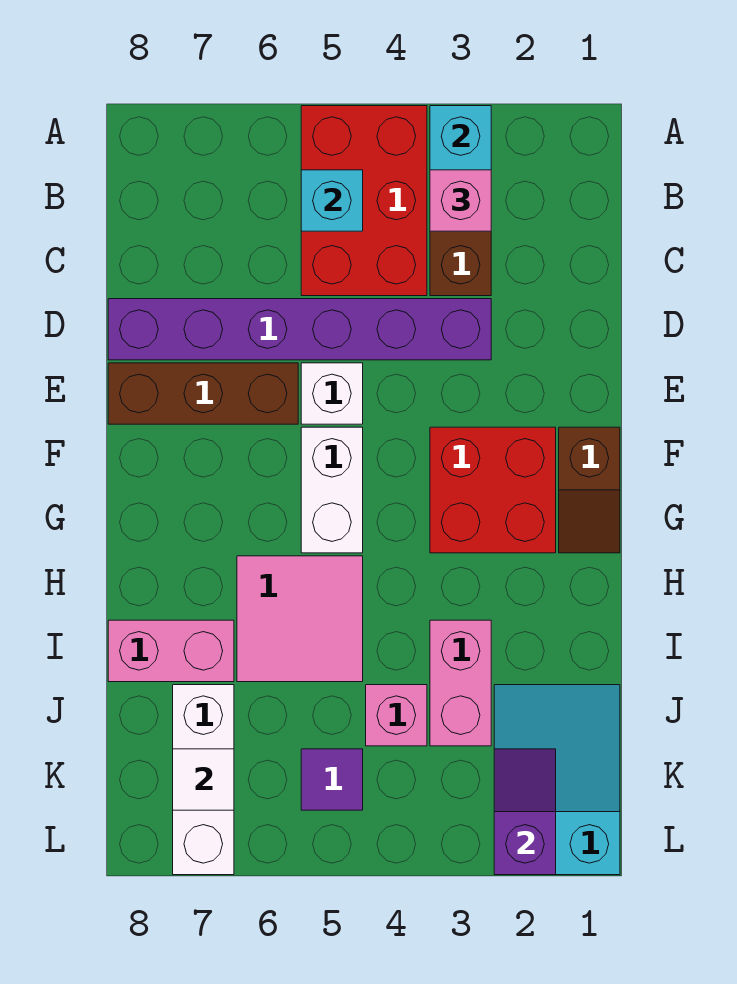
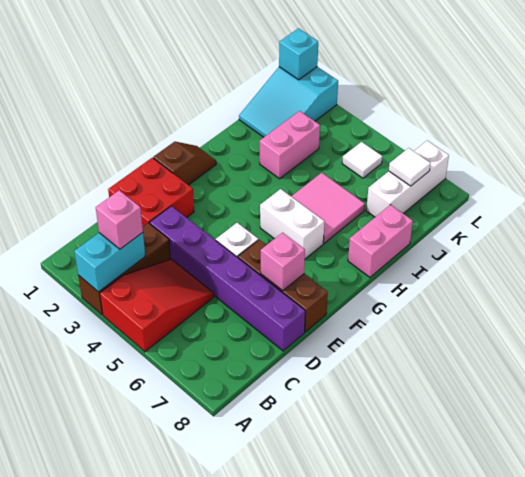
red 2x3 brick [301,106,427,296] -> red 2x3 slope [100,259,214,352]
cyan 1x1 brick [301,170,363,231] -> cyan 1x1 brick moved to [279,28,318,80]
red 2x2 brick [430,427,556,553] -> red 2x2 brick moved to [108,158,194,227]
white 1x2 brick [301,427,363,553] -> white 1x2 brick turned to [260,189,325,259]
pink 1x2 brick [108,620,234,682] -> pink 1x2 brick turned to [348,205,413,277]
pink 1x1 brick [366,685,427,746] -> pink 1x1 brick moved to [261,233,305,291]
purple 1x2 slope [494,749,556,875] -> none
purple 1x1 tile [301,749,363,810] -> white 1x1 tile [342,142,382,178]

